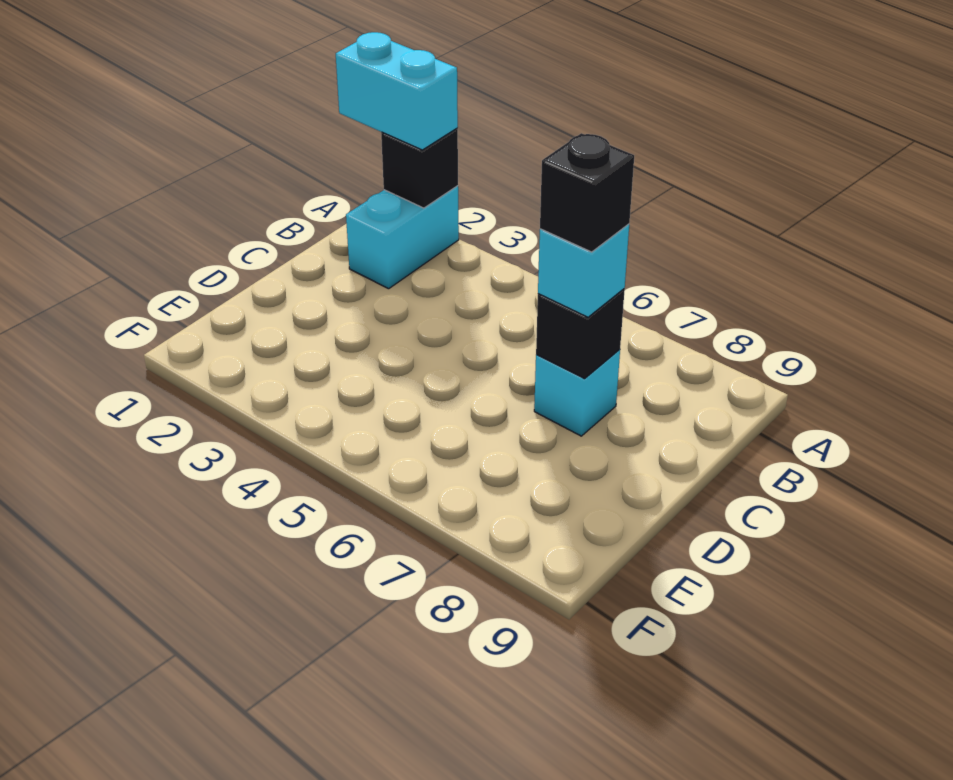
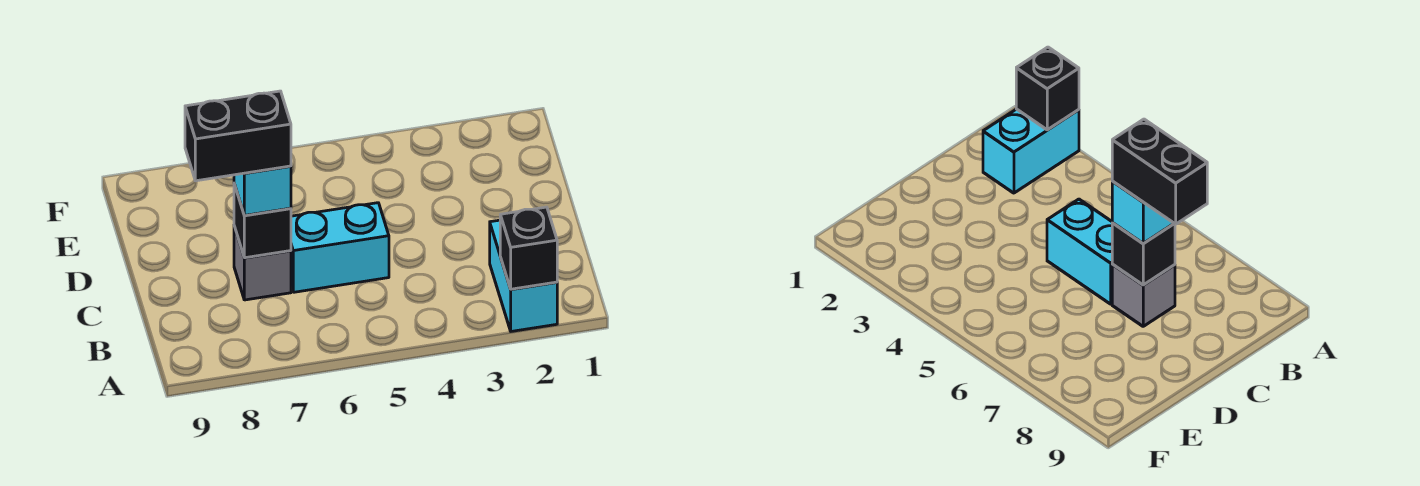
cyan 1x2 brick [336,32,458,150] -> cyan 1x2 brick moved to [291,203,389,292]
cyan 1x1 brick [534,350,620,436] -> grey 1x1 brick [234,226,291,300]
black 1x1 brick [540,133,634,252] -> black 1x2 brick [185,91,291,181]

